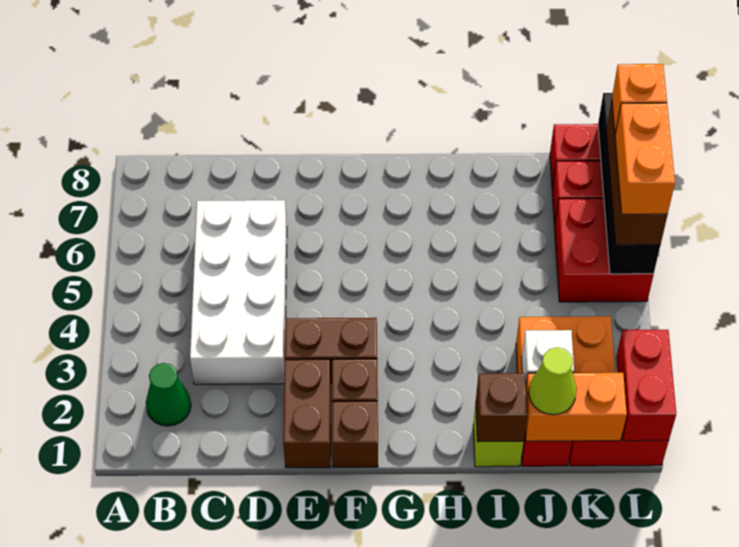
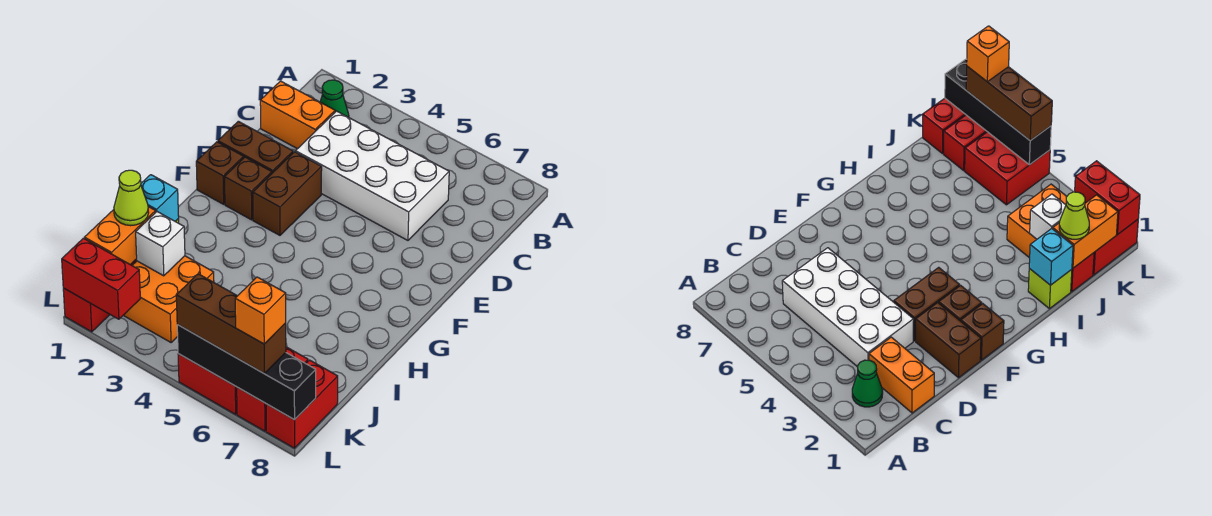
brown 1x1 brick [476,373,527,442] -> cyan 1x1 brick [141,175,179,222]
orange 1x2 brick [615,103,675,214] -> orange 1x2 brick moved to [260,81,335,149]

